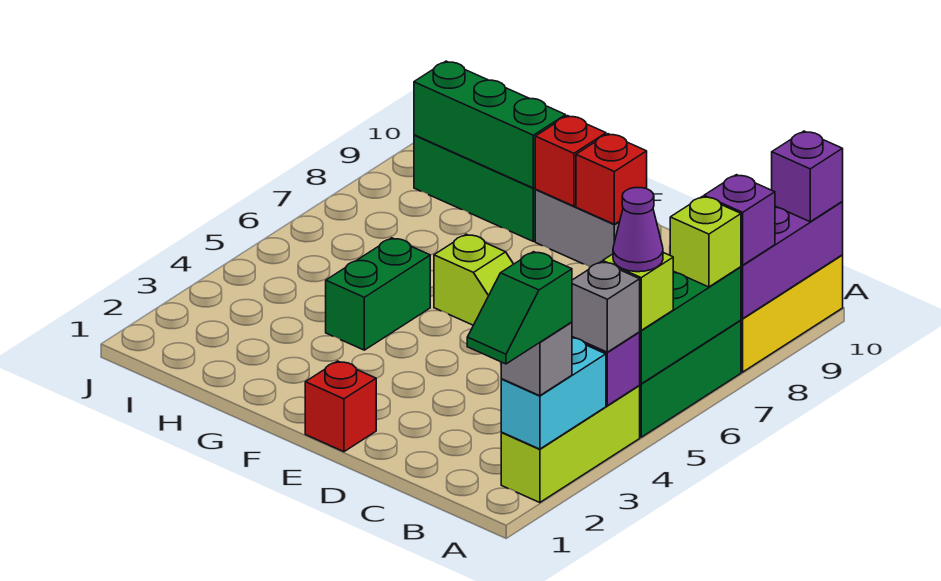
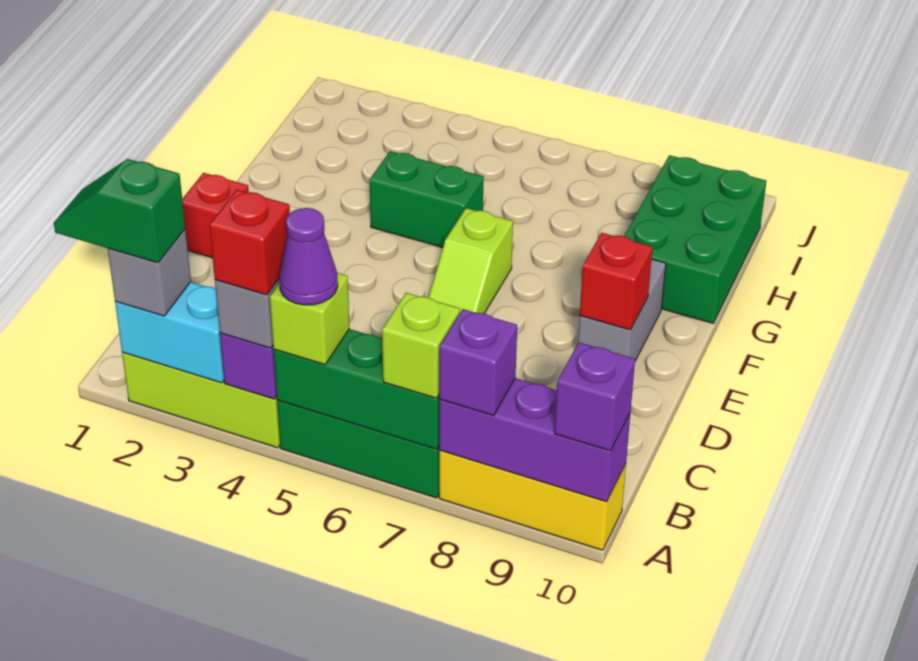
red 1x1 brick [535,116,606,206] -> red 1x1 brick moved to [210,190,290,295]
green 1x3 brick [414,61,566,188] -> none

